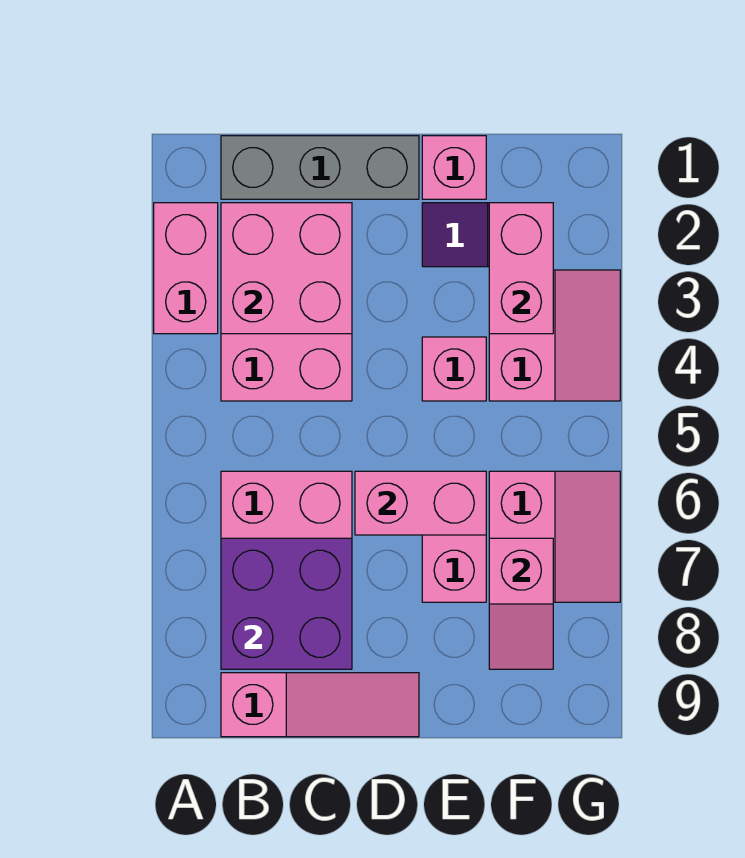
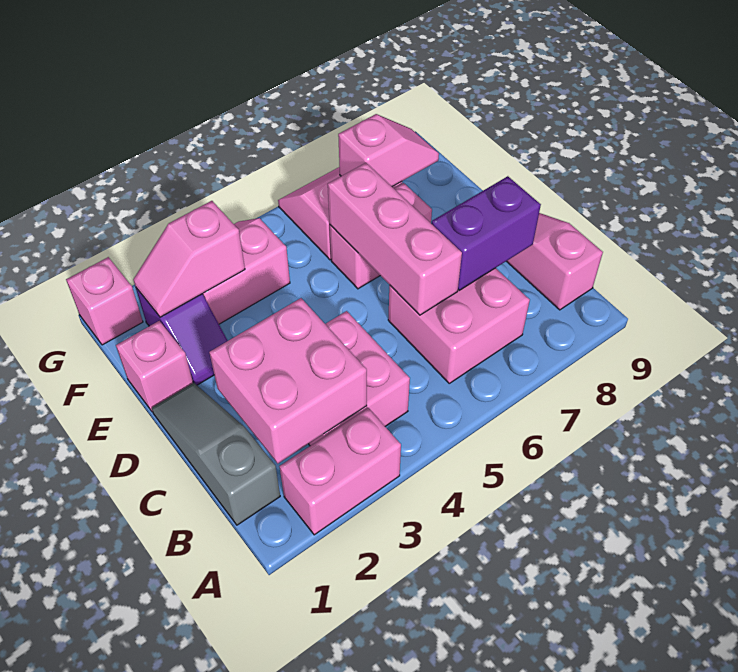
grey 1x3 brick [221,136,419,199] -> grey 1x3 slope [152,383,280,525]
purple 2x2 brick [221,538,352,669] -> purple 1x2 brick [431,176,541,290]
pink 1x2 brick [355,471,486,535] -> pink 1x3 brick [328,163,462,315]
pink 1x1 brick [422,337,486,401] -> pink 1x1 brick moved to [66,257,143,345]
pink 1x2 brick [489,203,553,334] -> pink 1x2 slope [133,201,245,317]

